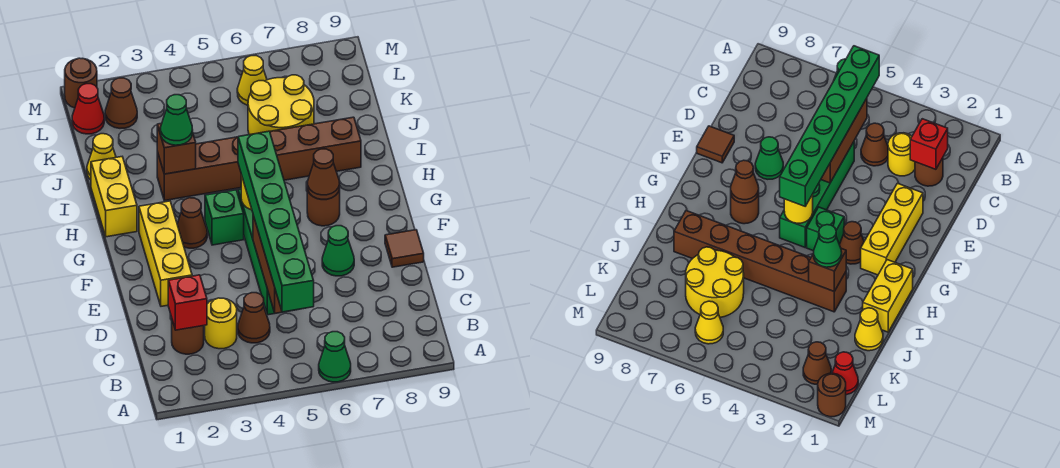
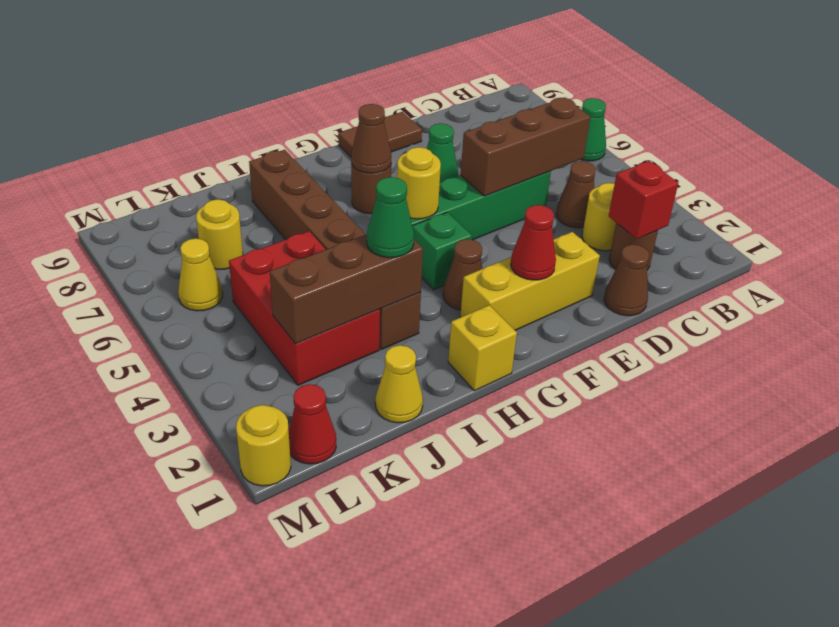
green 1x6 brick [238,131,314,312] -> none
brown 1x1 tile [385,230,424,267] -> brown 1x2 tile [338,112,422,157]
none -> red 1x1 cone [511,205,556,280]
yellow 1x2 brick [91,157,137,237] -> yellow 1x1 brick [448,305,517,391]
brown 1x1 brick [157,123,196,174] -> brown 1x3 brick [270,234,423,344]
none -> red 2x3 brick [229,231,380,385]
yellow 2x2 round brick [248,75,314,135] -> yellow 1x1 round brick [196,199,243,270]
brown 1x1 cone [105,78,137,128] -> brown 1x1 cone moved to [604,244,649,316]
brown 1x1 round brick [65,58,97,108] -> yellow 1x1 round brick [236,405,291,486]

